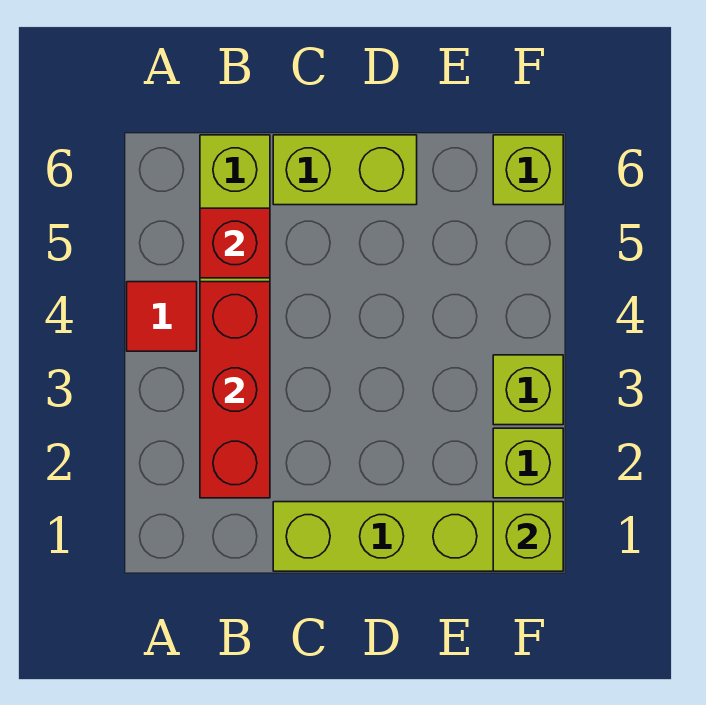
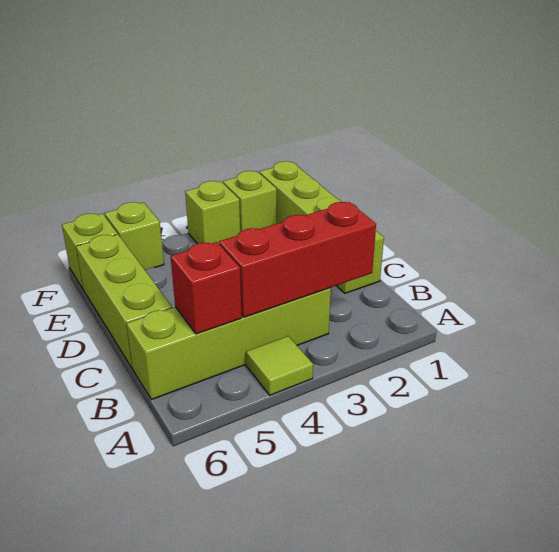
red 1x1 tile [127,282,197,351] -> lime 1x1 tile [246,336,313,395]
lime 1x2 brick [273,135,417,205] -> lime 1x3 brick [76,234,172,368]
lime 1x1 brick [493,502,563,571] -> lime 1x1 brick moved to [105,202,164,270]

